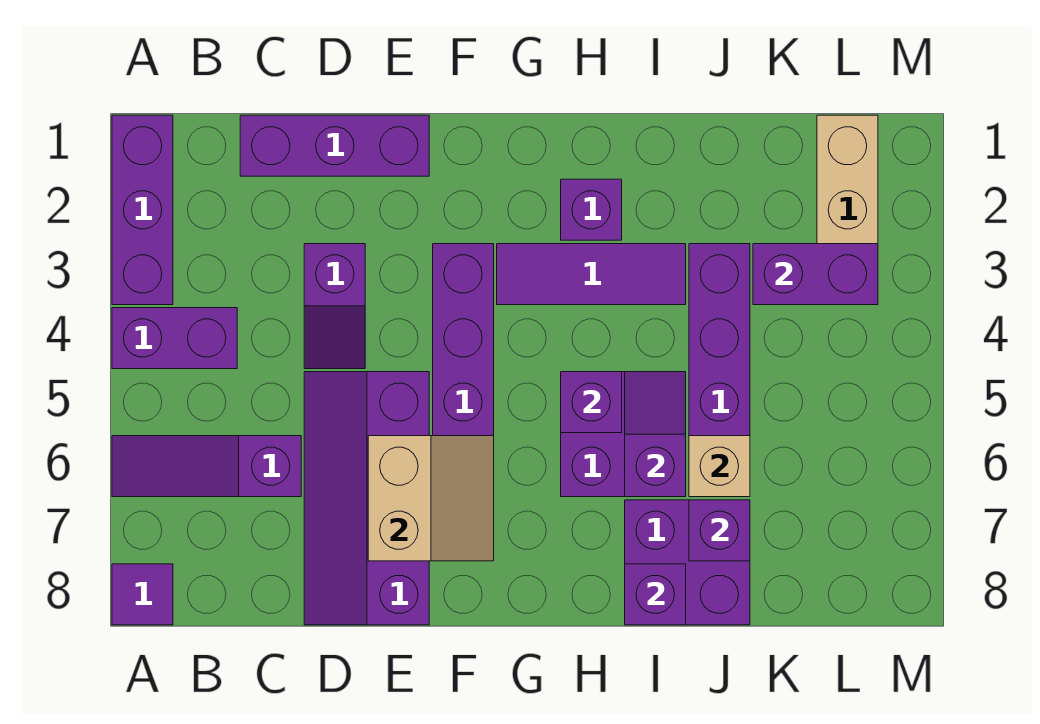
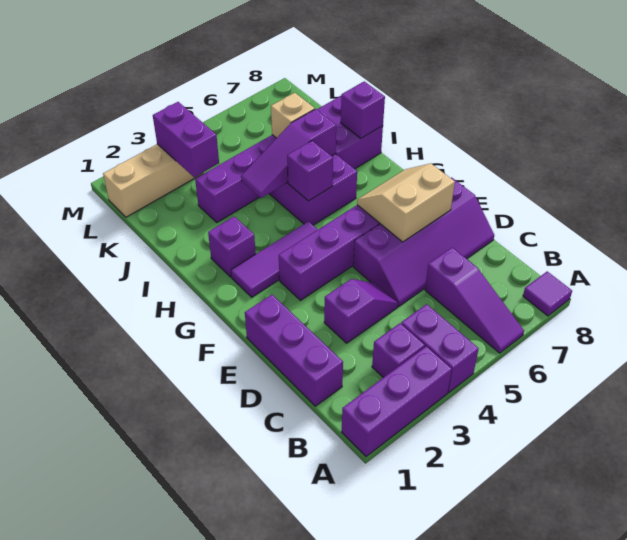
purple 1x3 tile [497,244,686,305] -> purple 1x3 tile turned to [231,221,318,297]
purple 1x2 slope [625,372,686,497] -> purple 1x3 slope [241,109,336,198]
purple 1x1 brick [689,500,750,561] -> purple 1x1 brick moved to [372,323,425,378]

